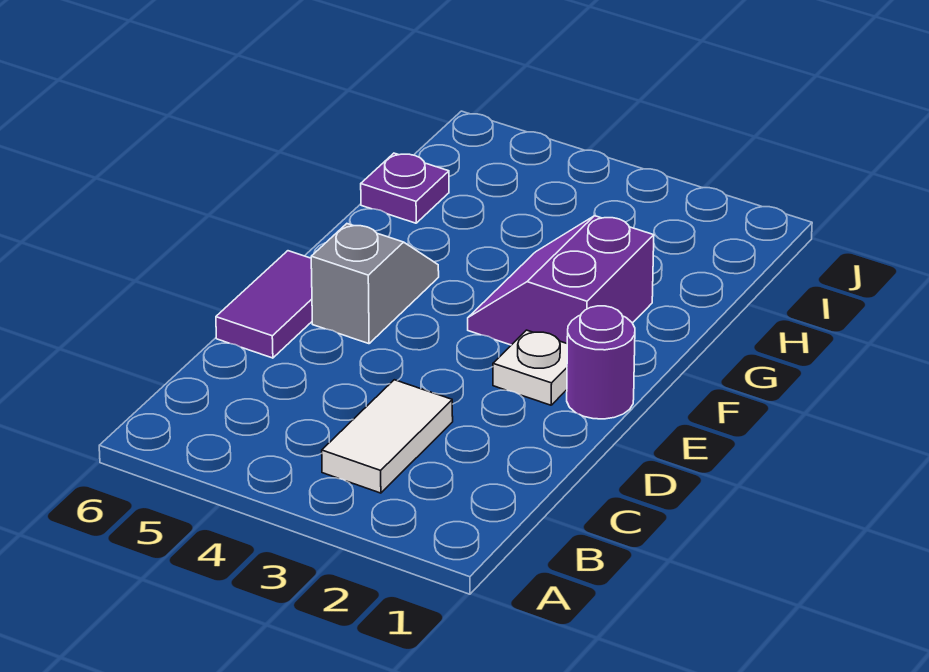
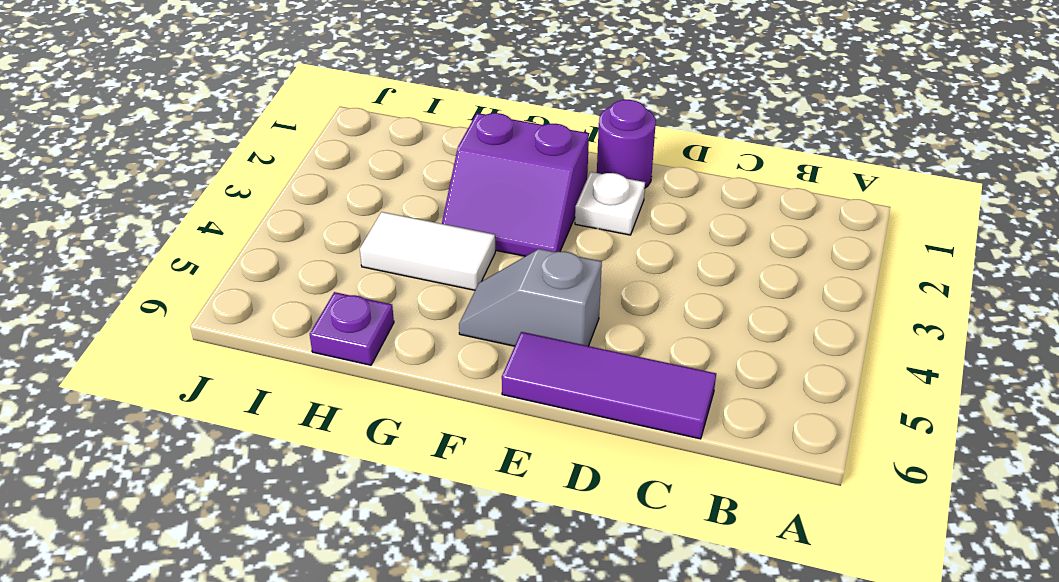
white 1x2 tile [322,380,453,493] -> white 1x2 tile moved to [360,212,495,290]
purple 1x2 tile [216,251,312,358] -> purple 1x3 tile [502,332,716,439]

